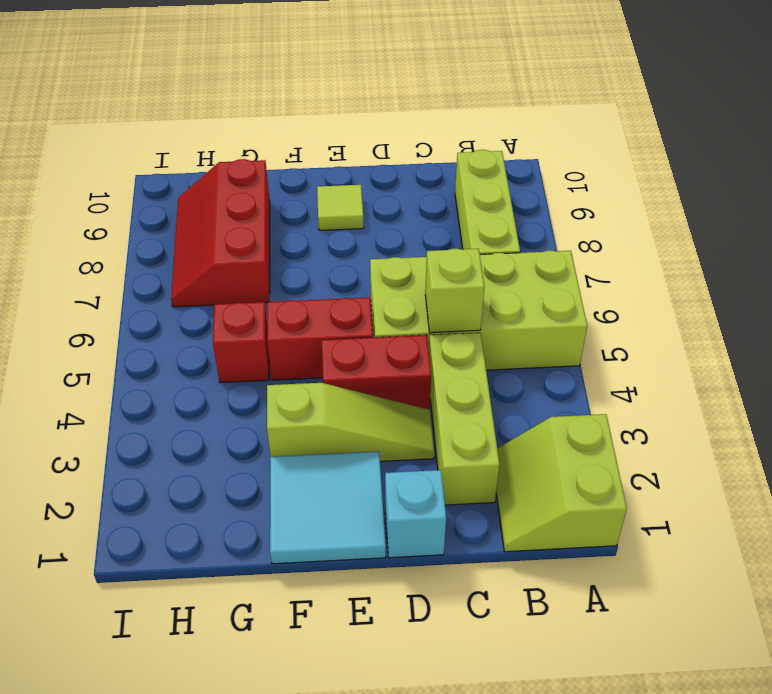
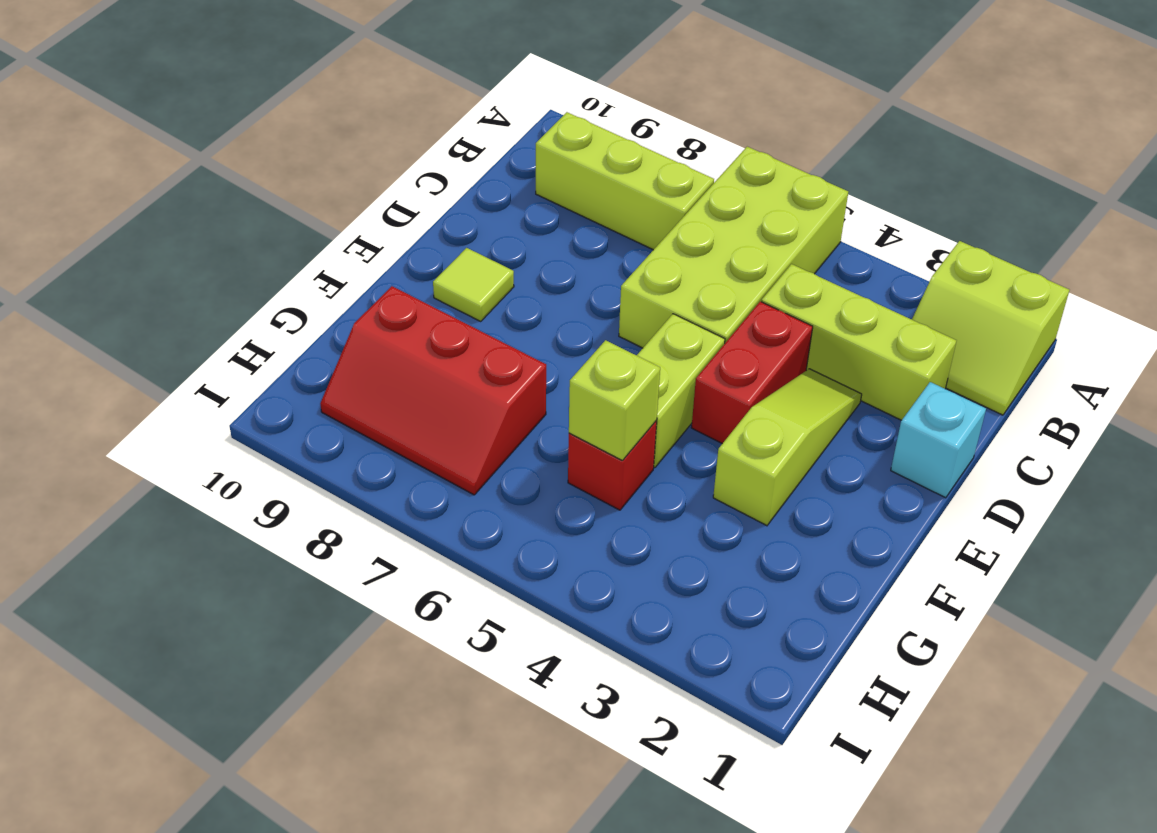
lime 1x1 brick [425,249,484,333] -> lime 1x1 brick moved to [569,340,660,461]
cyan 2x2 tile [270,451,386,564] -> none
red 1x2 brick [267,297,373,380] -> lime 1x2 brick [637,314,725,468]

